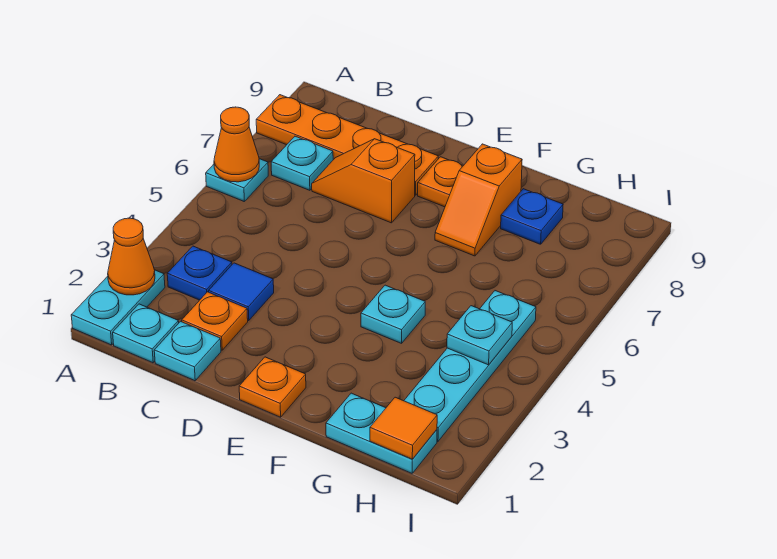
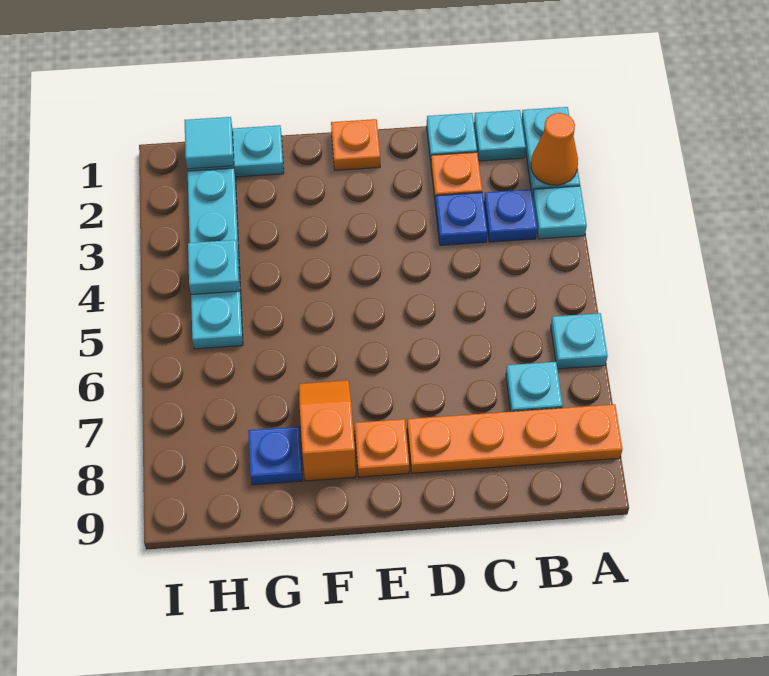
orange 1x1 cone [214,107,259,182] -> none
blue 1x1 tile [209,263,274,321] -> blue 1x1 plate [435,193,488,245]
orange 1x2 slope [312,139,415,223] -> none
cyan 1x1 plate [361,285,425,343] -> cyan 1x1 plate moved to [533,186,587,239]
orange 1x1 tile [370,397,437,459] -> cyan 1x1 tile [184,117,234,169]

